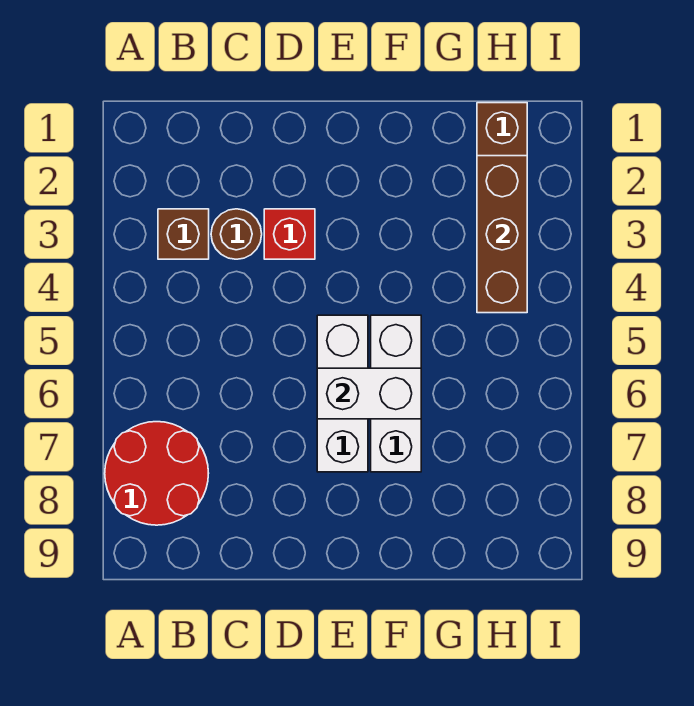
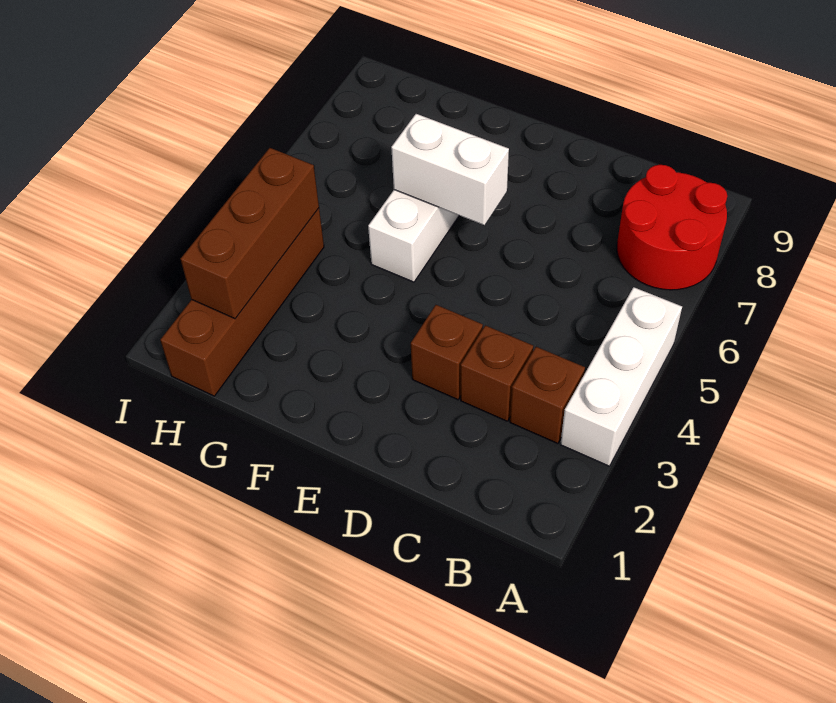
brown 1x1 round brick [211,209,262,259] -> brown 1x1 brick [461,325,533,421]
red 1x1 brick [264,209,315,259] -> brown 1x1 brick [411,305,483,400]
white 1x3 brick [317,315,368,472] -> white 1x3 brick moved to [560,287,682,466]

